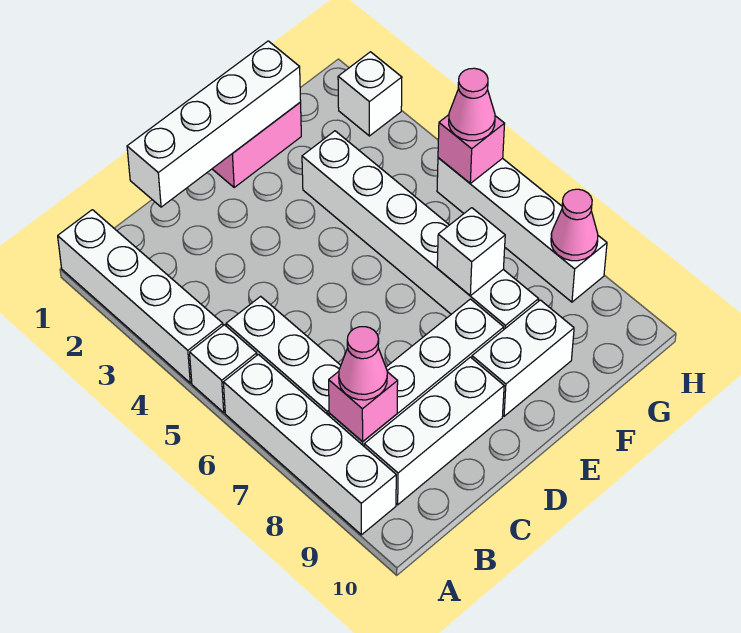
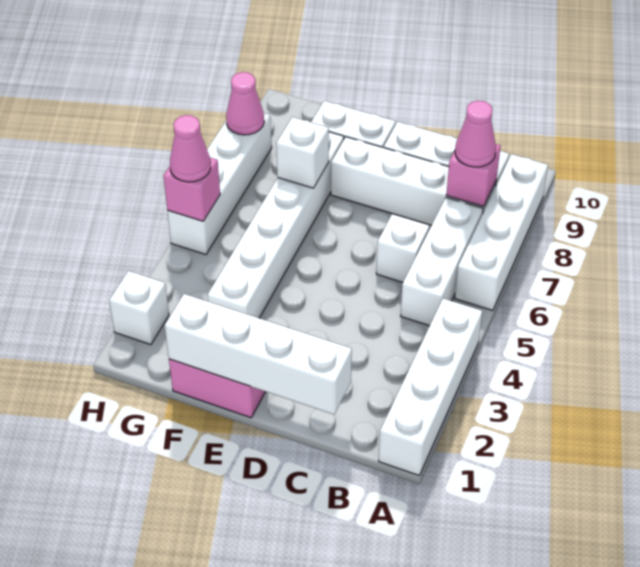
white 1x1 brick [190,325,257,413] -> white 1x1 brick moved to [376,214,429,282]

